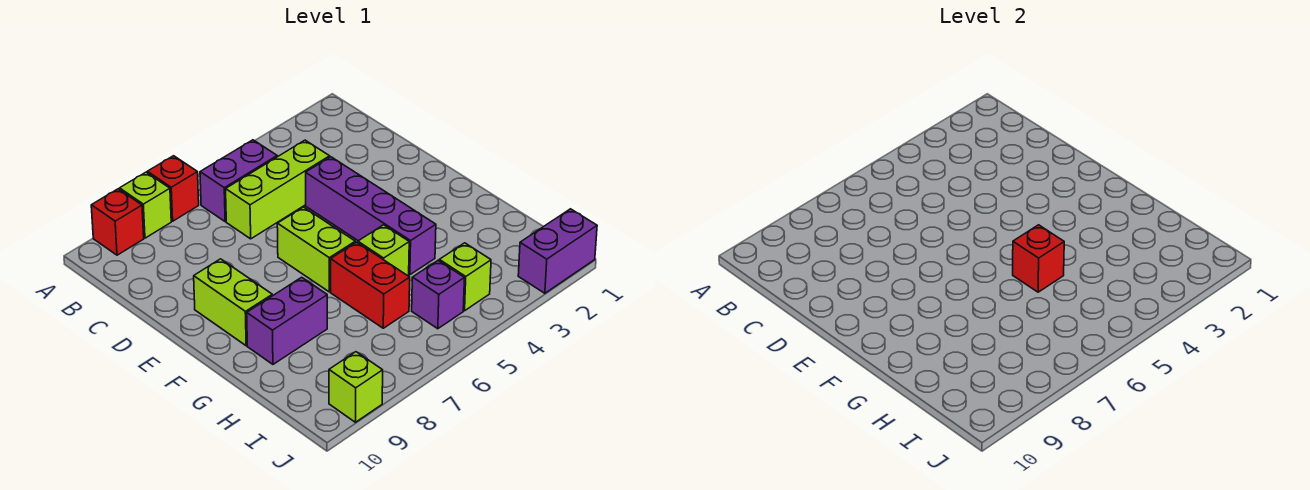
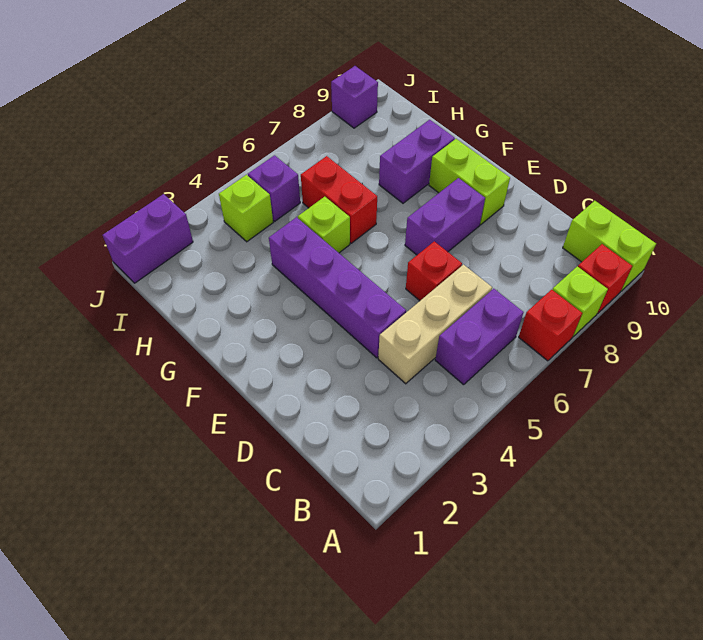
lime 1x3 brick [226,140,330,239] -> tan 1x3 brick [378,265,492,384]
lime 1x2 brick [277,207,355,292] -> lime 1x2 brick moved to [563,201,656,291]
none -> purple 1x2 brick [405,178,485,255]
red 1x1 brick [1013,225,1064,292] -> red 1x1 brick moved to [406,241,462,301]
lime 1x1 brick [329,352,383,422] -> purple 1x1 brick [331,66,378,128]

